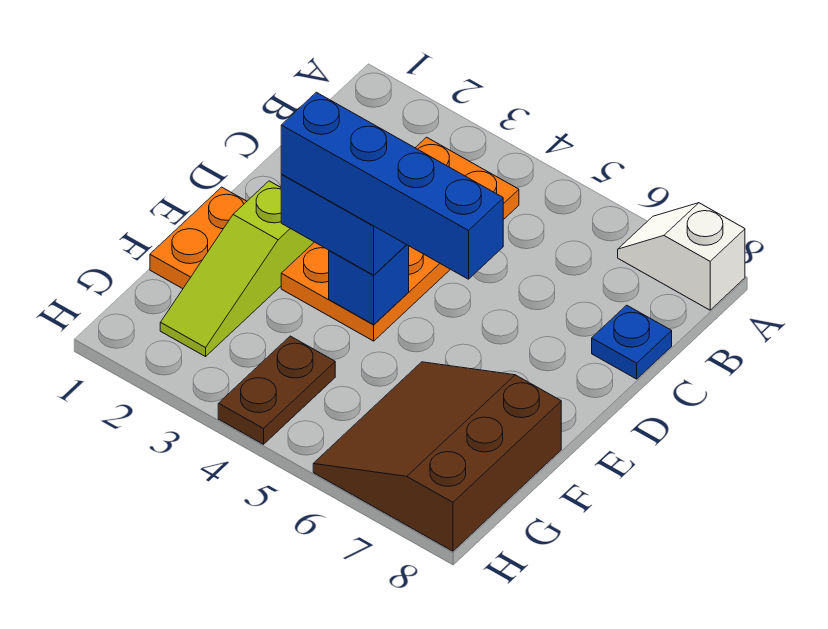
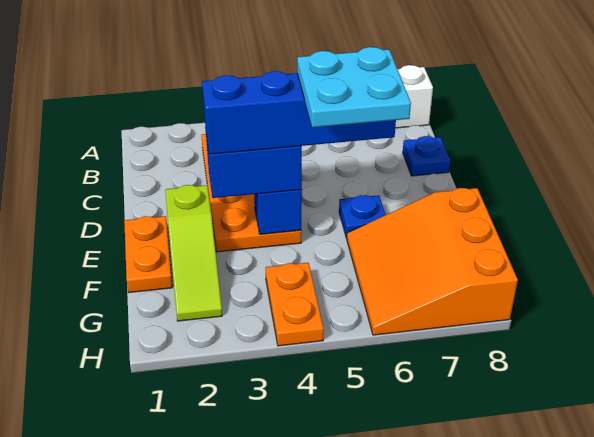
none -> cyan 2x2 plate [297,47,411,128]
none -> blue 1x1 plate [339,195,386,238]
brown 3x3 slope [313,362,561,551] -> orange 3x3 slope [347,188,518,335]
brown 1x2 plate [218,336,335,444] -> orange 1x2 plate [265,263,324,346]

